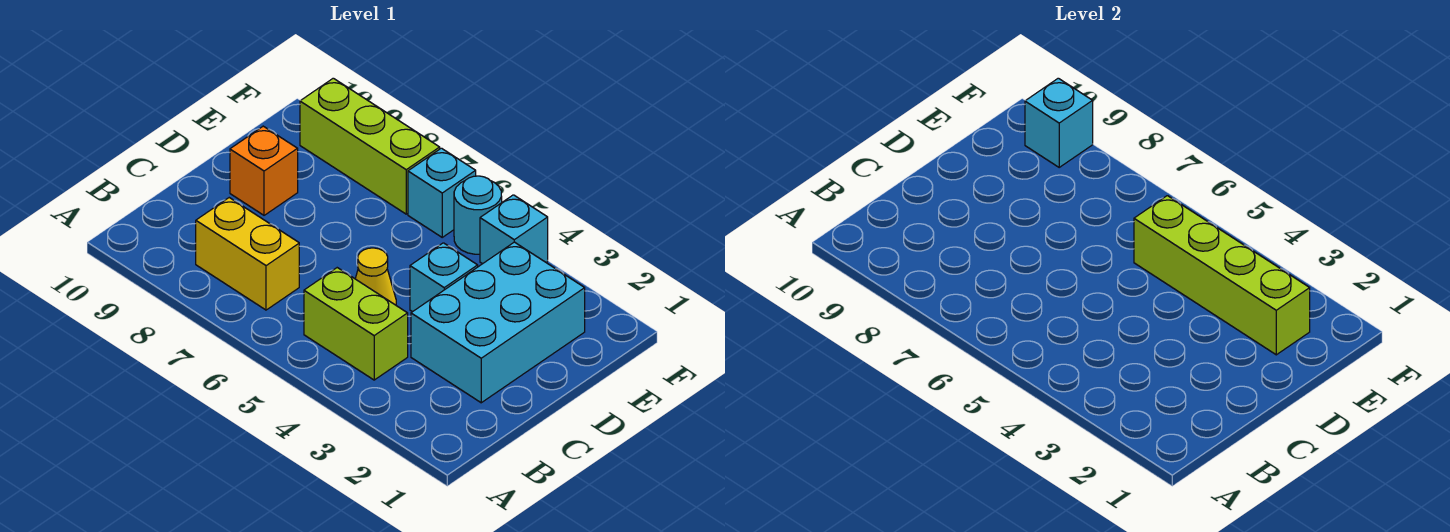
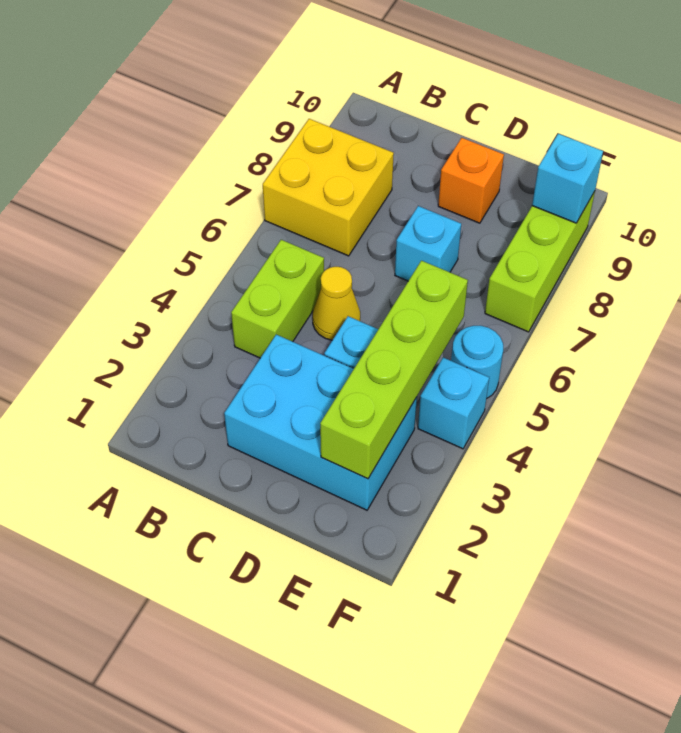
yellow 1x2 brick [196,198,299,310] -> yellow 2x2 brick [263,119,394,256]
cyan 1x1 brick [408,148,476,237] -> cyan 1x1 brick moved to [395,206,461,281]

